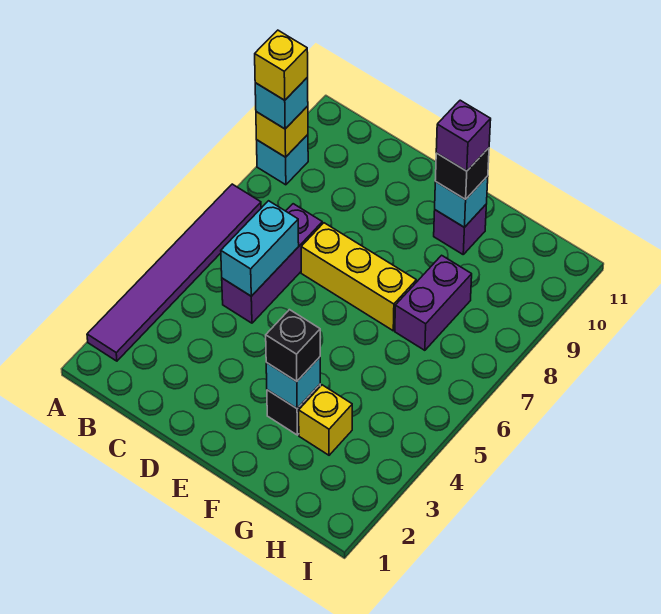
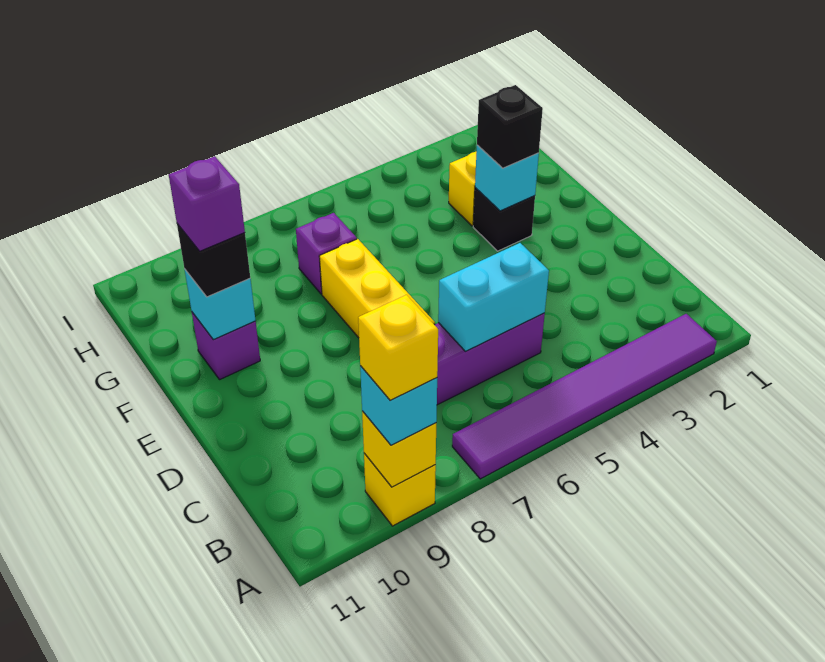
cyan 1x1 brick [257,135,308,185] -> yellow 1x1 brick [364,453,436,526]
purple 1x2 brick [395,255,472,350] -> purple 1x1 brick [296,213,357,294]

